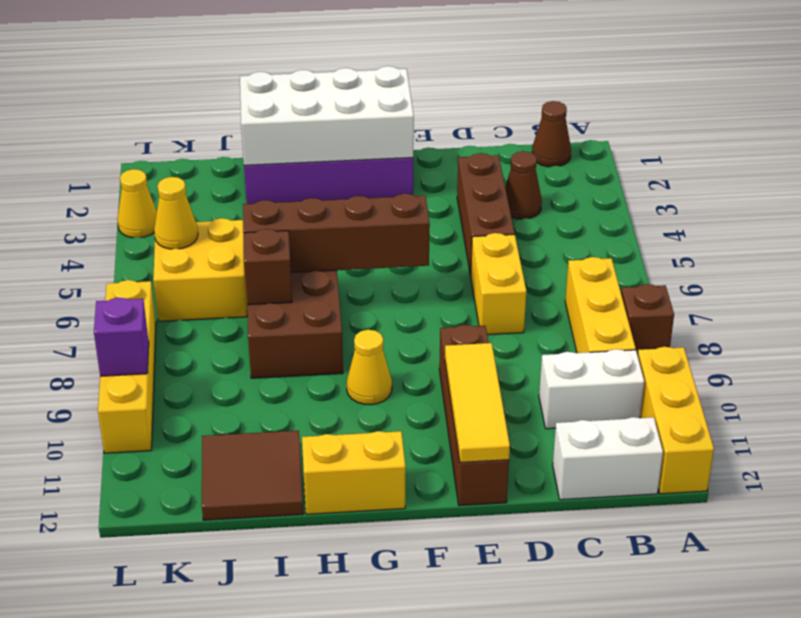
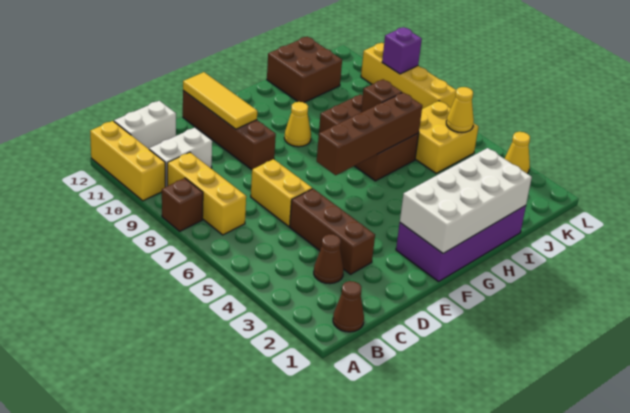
yellow 1x2 brick [302,431,406,514] -> none
brown 2x2 tile [202,431,303,520] -> brown 2x2 brick [267,37,342,102]

